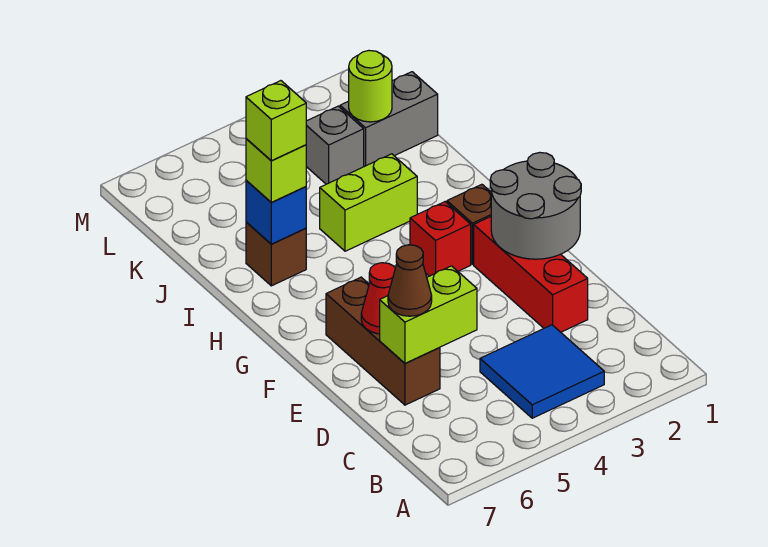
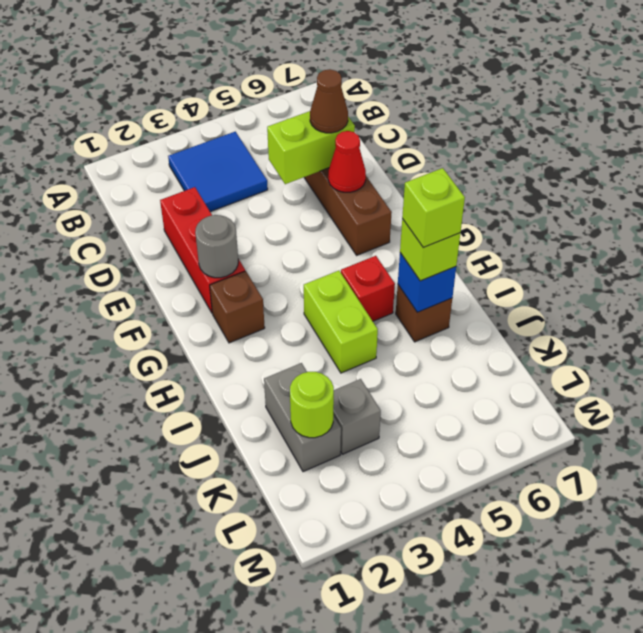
grey 2x2 round brick [490,152,581,259] -> grey 1x1 round brick [195,215,238,278]
red 1x1 brick [410,202,471,276] -> red 1x1 brick moved to [341,256,395,321]
lime 1x2 brick [320,154,417,251] -> lime 1x2 brick turned to [304,271,378,373]
grey 1x2 brick [340,72,438,167] -> grey 1x2 brick turned to [264,363,341,472]

